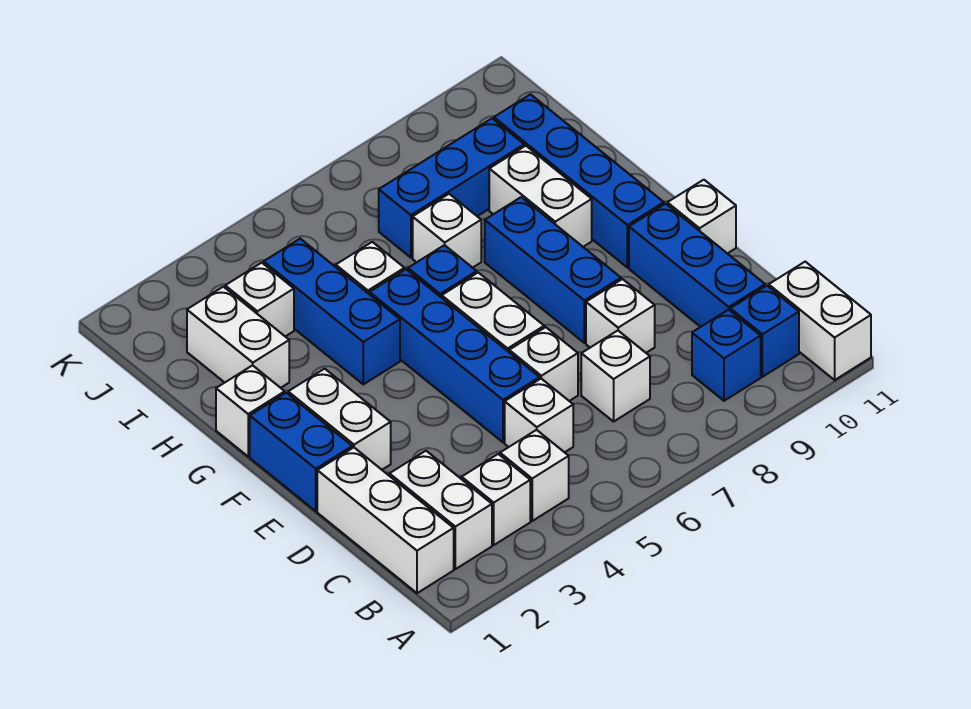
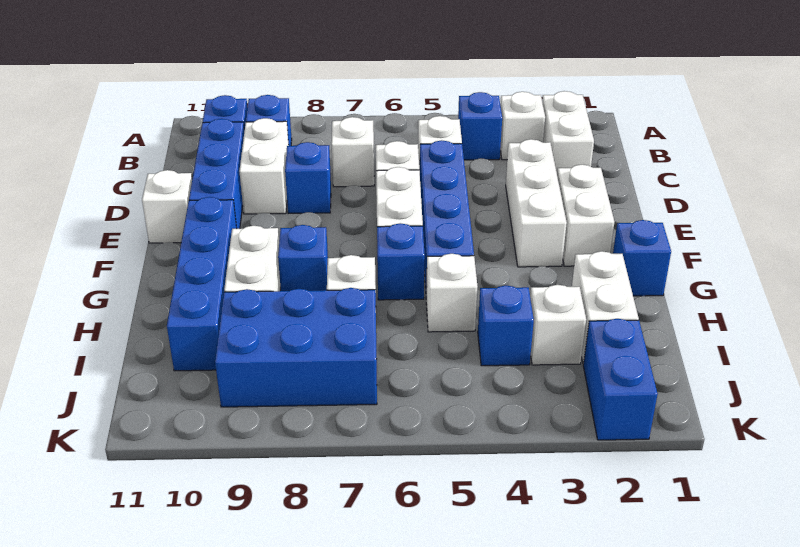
white 1x2 brick [769,262,871,380] -> white 1x2 brick moved to [239,118,289,214]
white 1x3 brick [317,447,454,593] -> white 1x3 brick moved to [506,139,567,267]
white 1x1 brick [500,430,569,521] -> blue 1x1 brick [458,92,502,160]
white 1x1 brick [586,279,655,353] -> blue 1x1 brick [285,142,331,214]
blue 1x2 brick [250,393,352,511] -> blue 1x2 brick moved to [583,319,658,440]
blue 1x3 brick [485,197,621,343] -> blue 1x1 brick [278,225,328,291]
white 1x1 brick [216,365,285,456] -> blue 1x1 brick [613,220,671,296]
blue 1x3 brick [264,239,400,384] -> blue 1x1 brick [478,285,534,366]
blue 1x3 brick [379,119,524,258] -> blue 2x3 brick [215,288,377,407]

